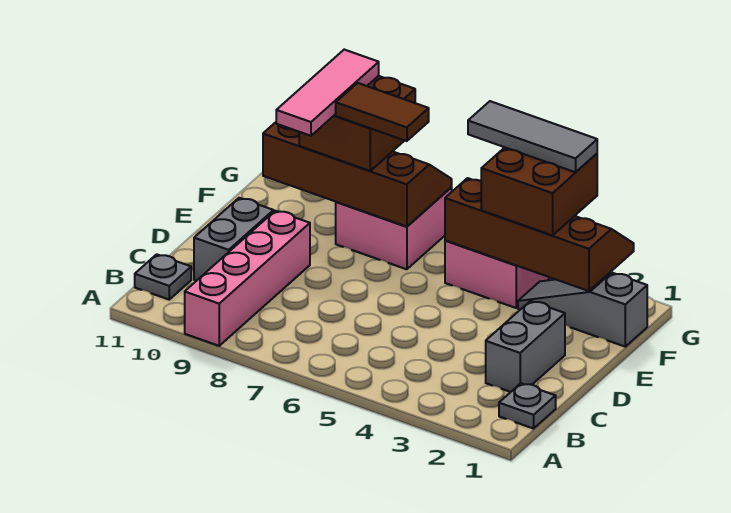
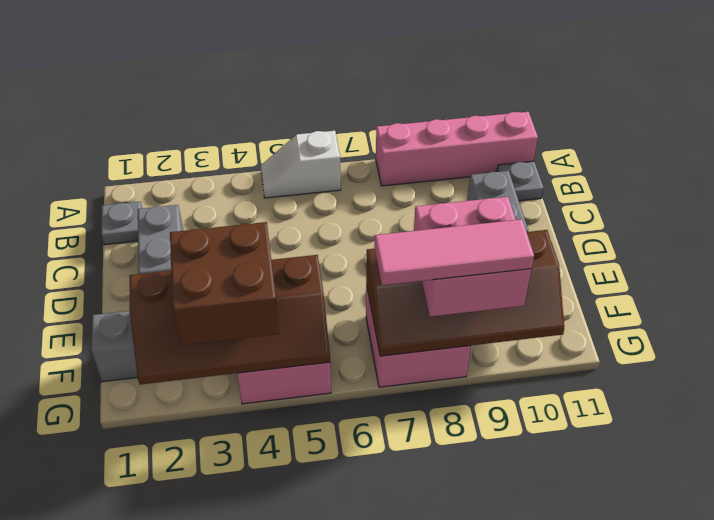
none -> white 1x2 slope [261,131,341,198]
pink 1x4 brick [185,211,310,346] -> pink 1x4 brick turned to [376,112,538,186]
pink 1x3 tile [276,50,379,136] -> pink 1x3 tile turned to [374,219,534,285]
brown 1x2 tile [336,83,429,141] -> none
brown 2x2 brick [299,76,415,171] -> pink 2x2 brick [414,197,531,317]
grey 1x3 tile [468,101,597,172] -> none

